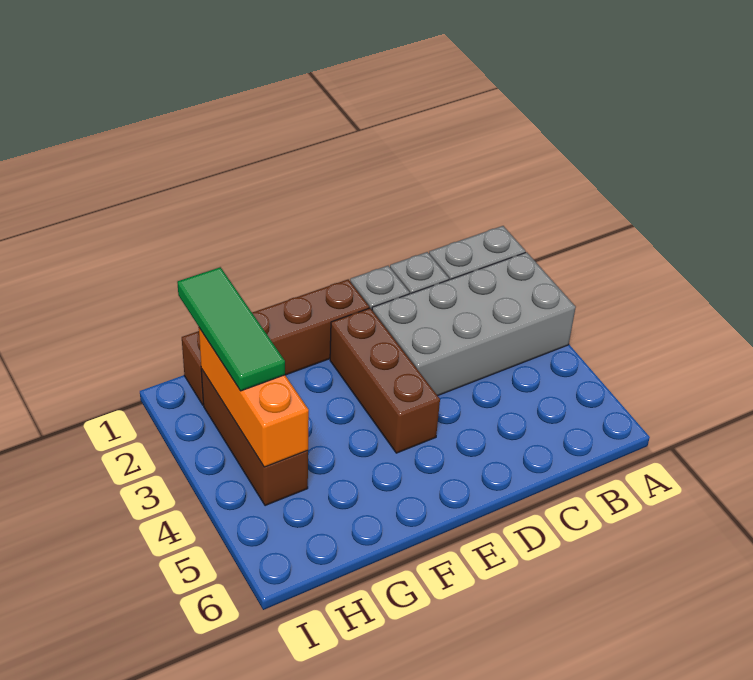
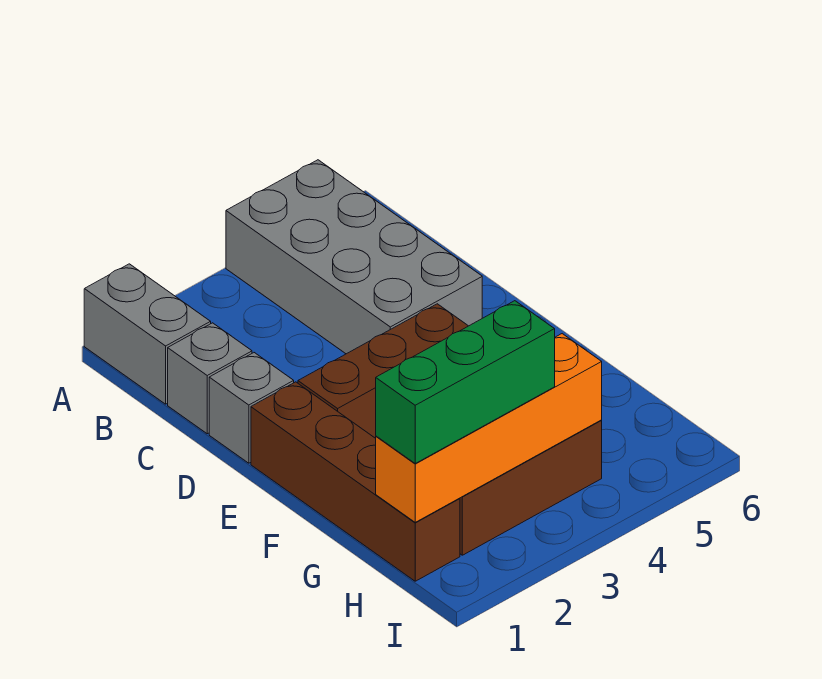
grey 2x4 brick [372,252,576,396] -> grey 2x4 brick moved to [226,160,482,354]
green 1x3 tile [177,267,285,391] -> green 1x3 brick [376,301,555,463]
orange 1x3 brick [199,328,309,467] -> orange 1x4 brick [376,334,602,522]

